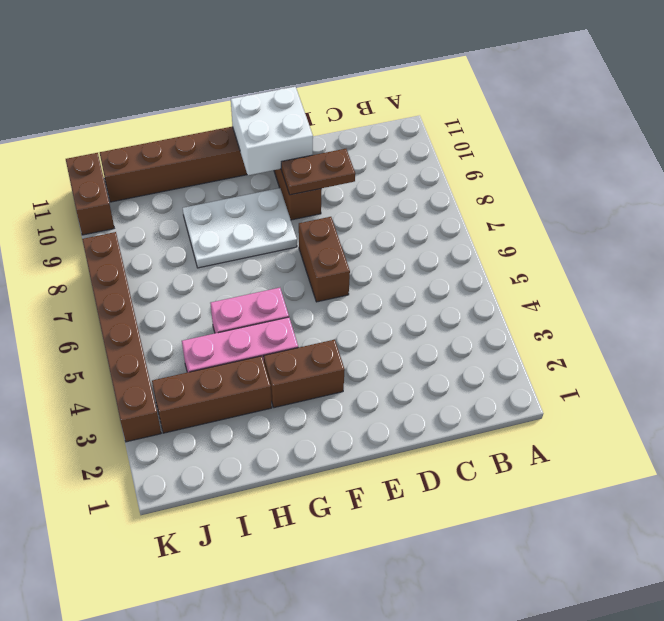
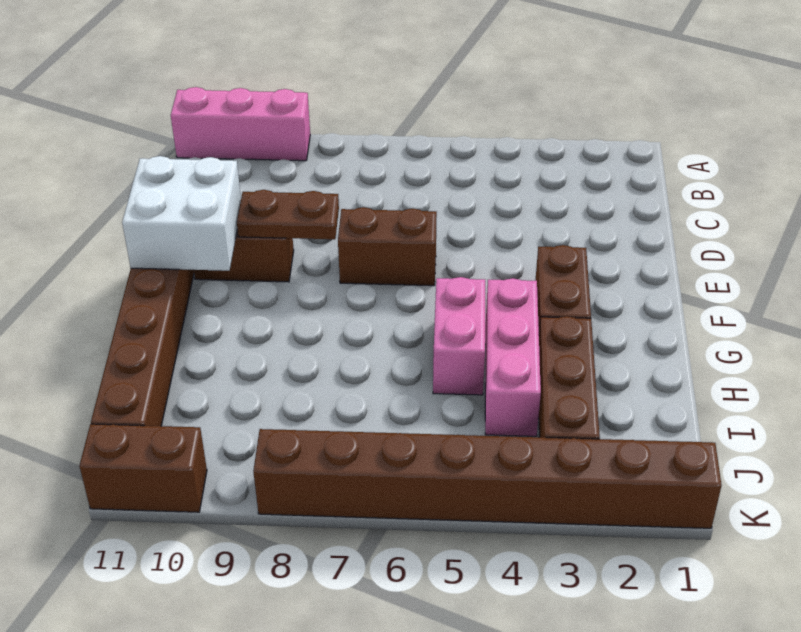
none -> pink 1x3 brick [171,87,310,161]
brown 1x2 plate [281,149,355,195] -> brown 1x2 plate turned to [237,190,339,239]
white 2x3 plate [183,188,297,268] -> none
brown 1x6 brick [82,232,161,442] -> brown 1x8 brick [253,429,722,528]

